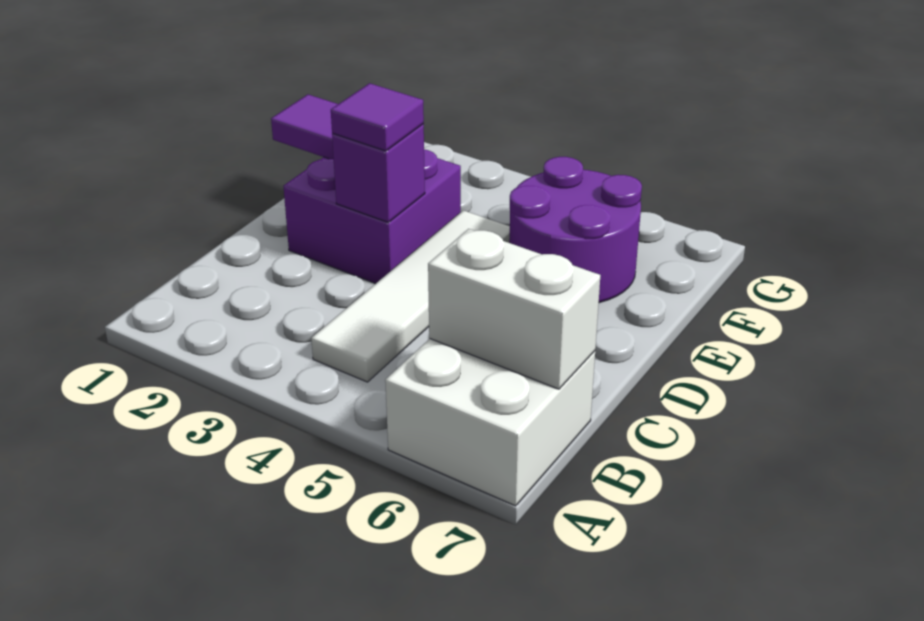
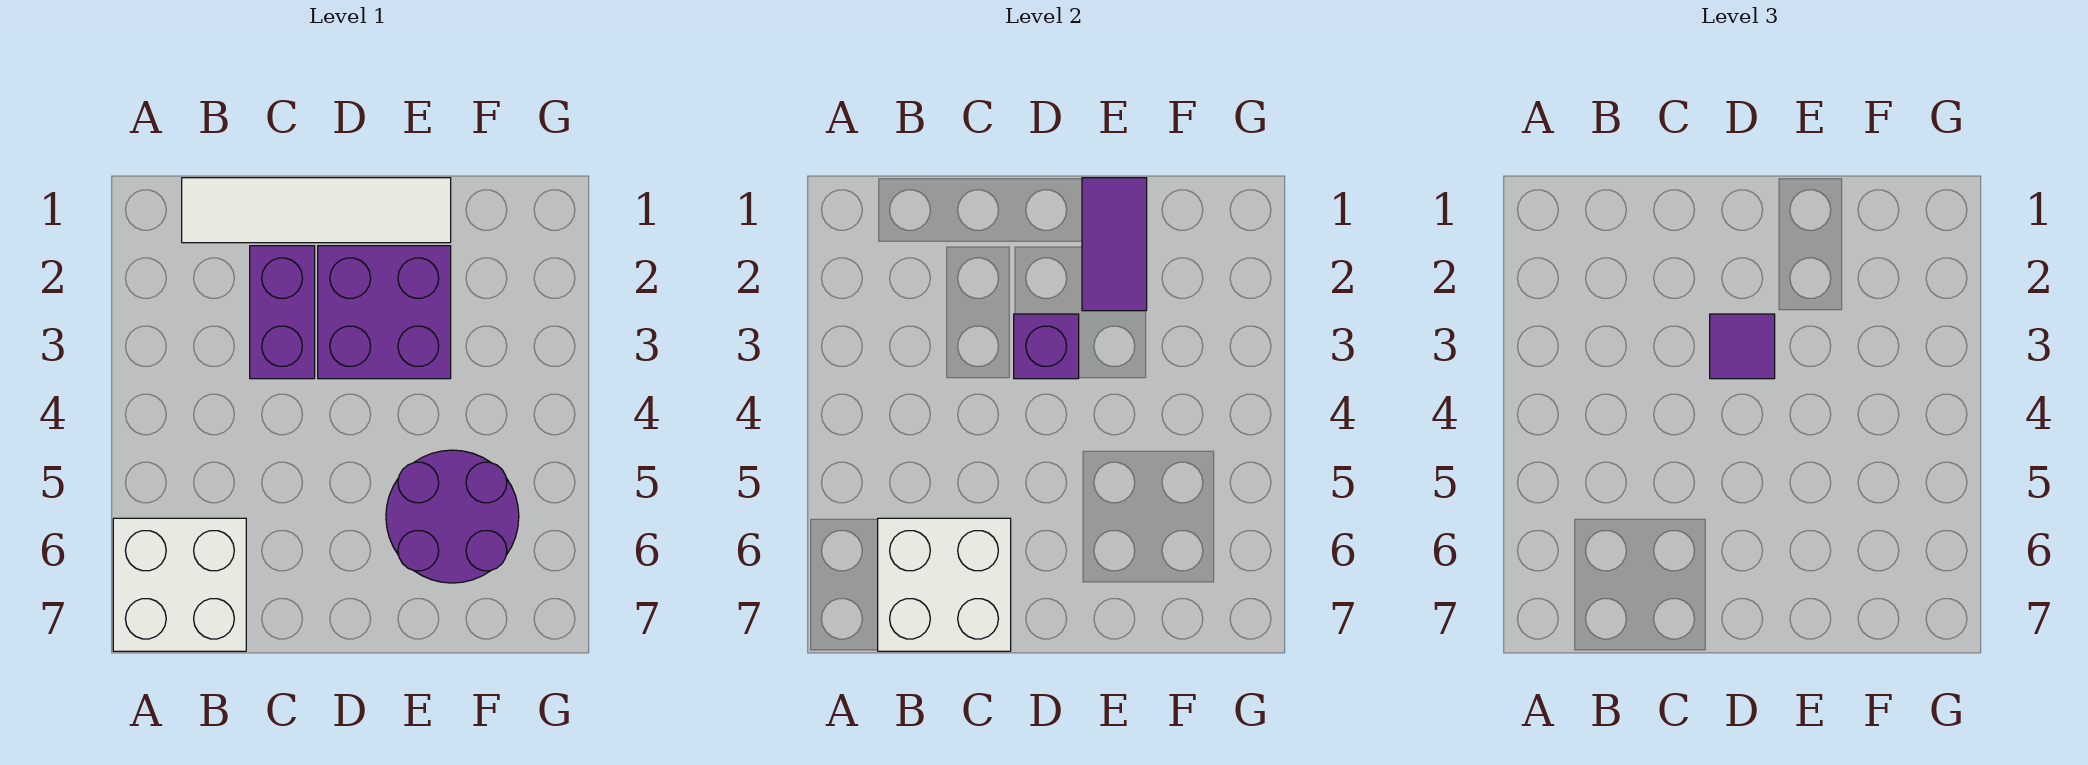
white 1x4 tile [311,210,510,382] -> white 1x4 tile moved to [182,178,451,243]
white 1x2 brick [428,229,600,389] -> white 2x2 brick [878,518,1011,651]
none -> purple 1x2 brick [250,246,315,379]

